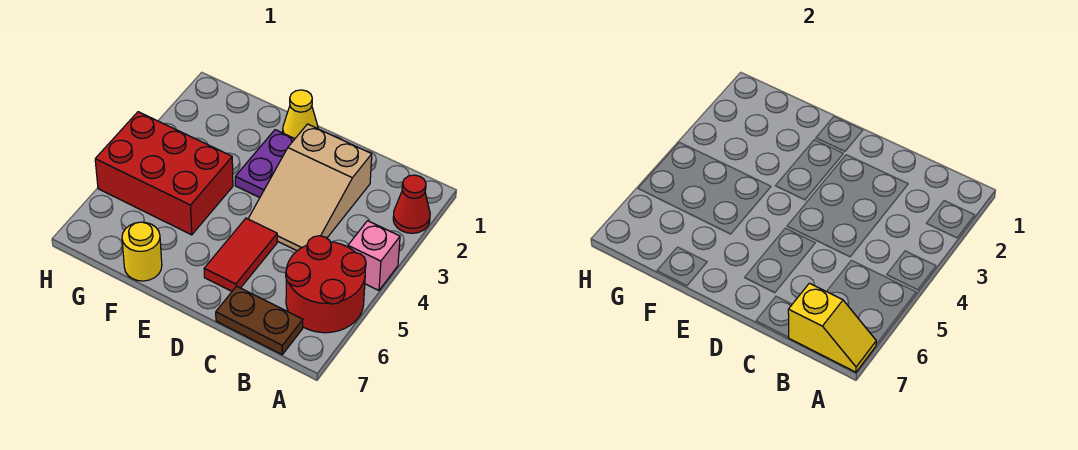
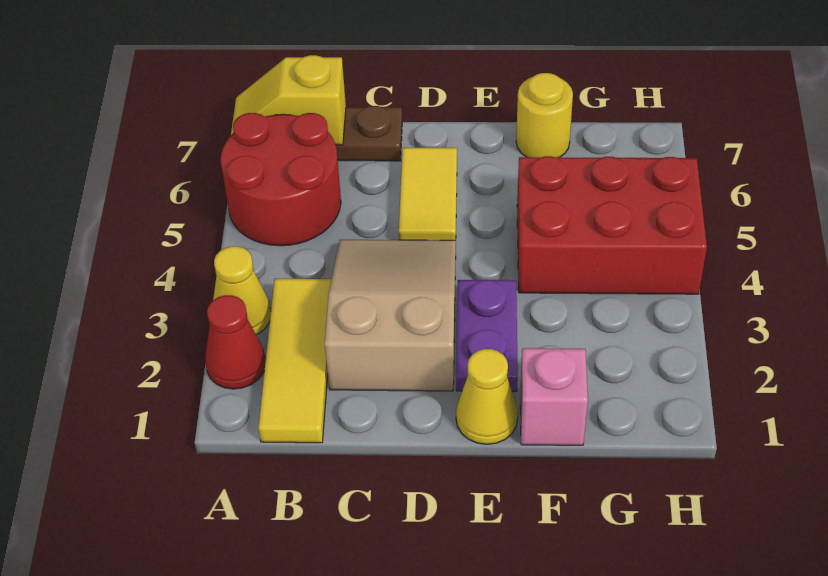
none -> yellow 1x1 cone [213,246,271,335]
pink 1x1 brick [348,221,400,290] -> pink 1x1 brick moved to [520,348,588,445]
none -> yellow 1x3 tile [258,279,332,443]
red 1x2 tile [204,218,277,291] -> yellow 1x2 tile [399,148,457,240]

